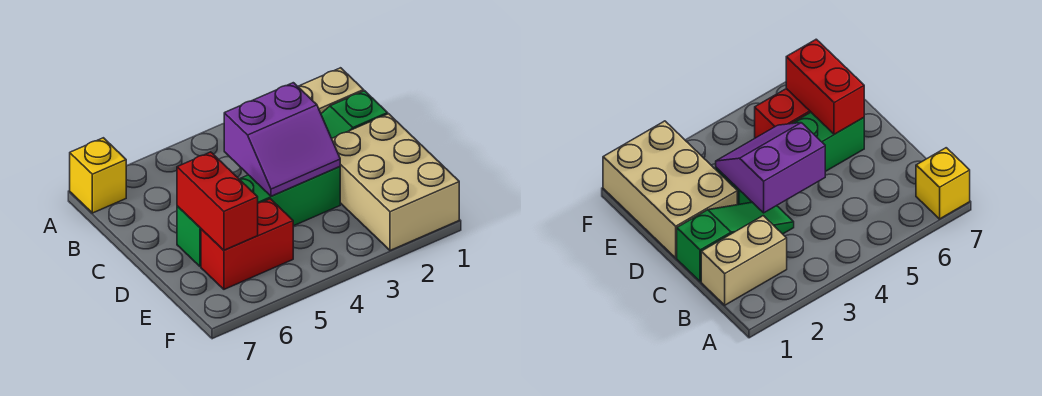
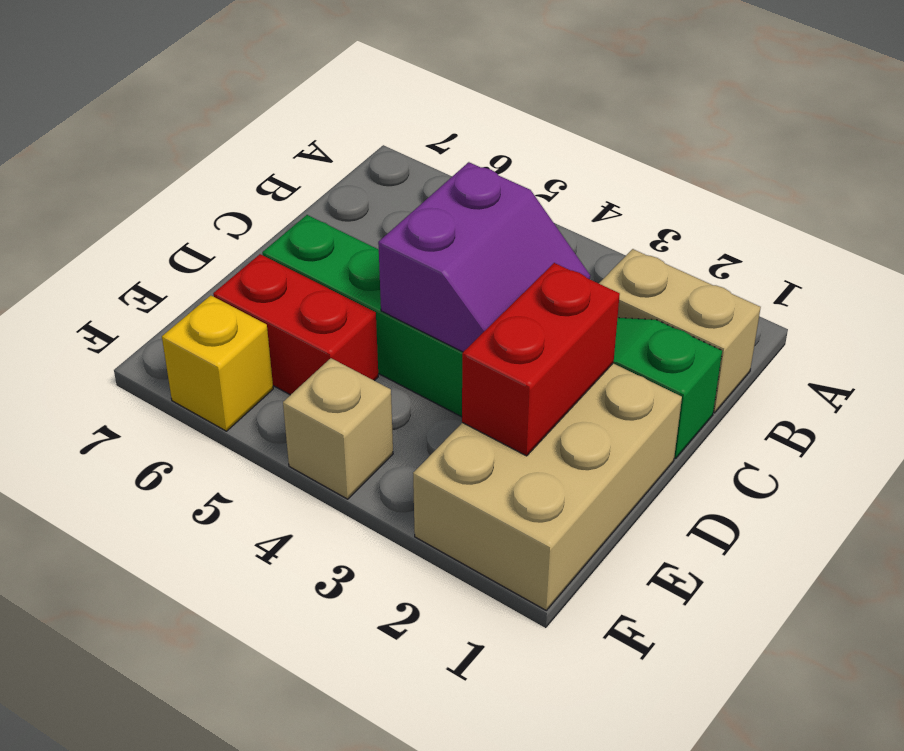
yellow 1x1 brick [70,138,126,213] -> yellow 1x1 brick moved to [162,295,273,431]
purple 2x2 slope [224,83,340,196] -> purple 2x2 slope turned to [378,162,590,352]
red 1x2 brick [177,152,258,250] -> red 1x2 brick moved to [462,263,620,456]
none -> tan 1x1 brick [283,358,393,499]

